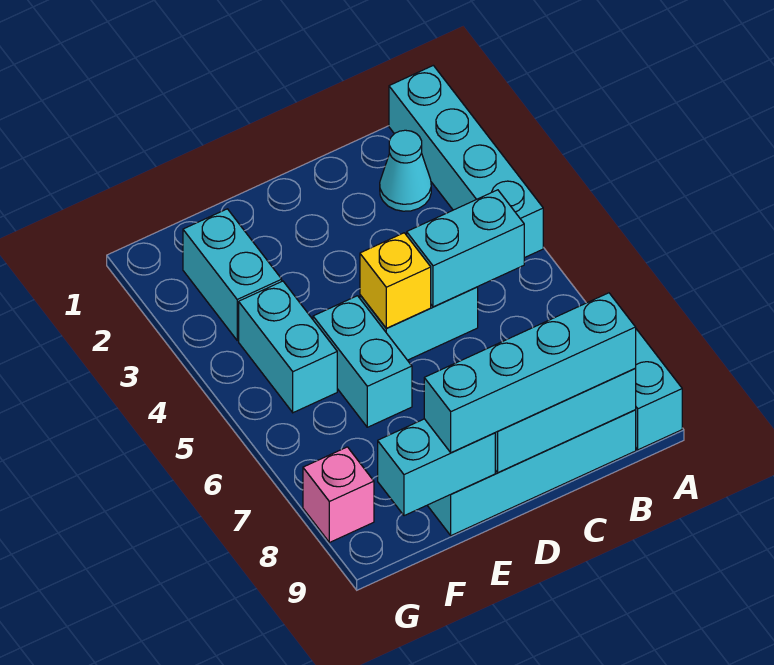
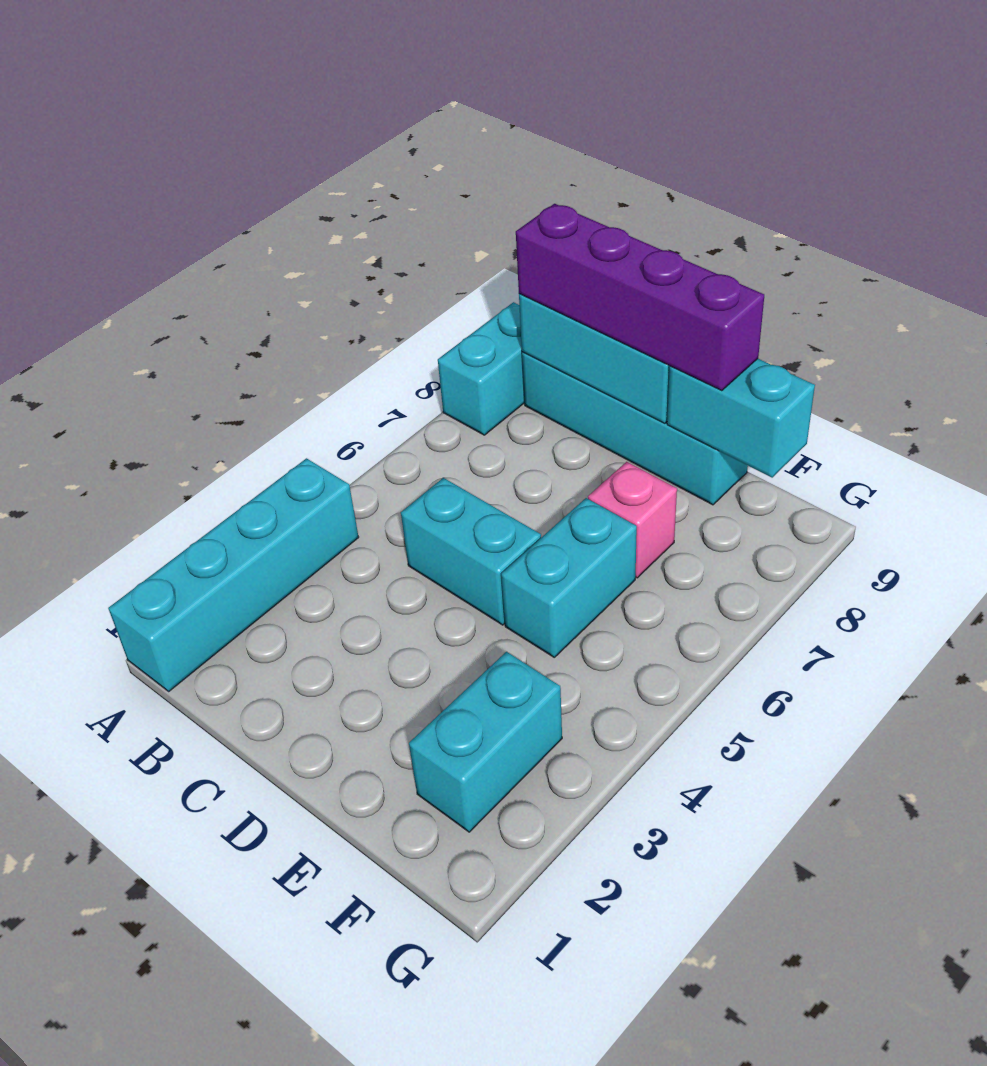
cyan 1x1 cone [380,130,431,211] -> none
cyan 1x2 brick [407,190,524,307] -> none
cyan 1x4 brick [424,293,636,453] -> purple 1x4 brick [516,204,764,391]
yellow 1x1 brick [360,233,431,328] -> none
cyan 1x2 brick [239,281,337,413] -> none
pink 1x1 brick [303,447,374,543] -> pink 1x1 brick moved to [588,462,677,578]

